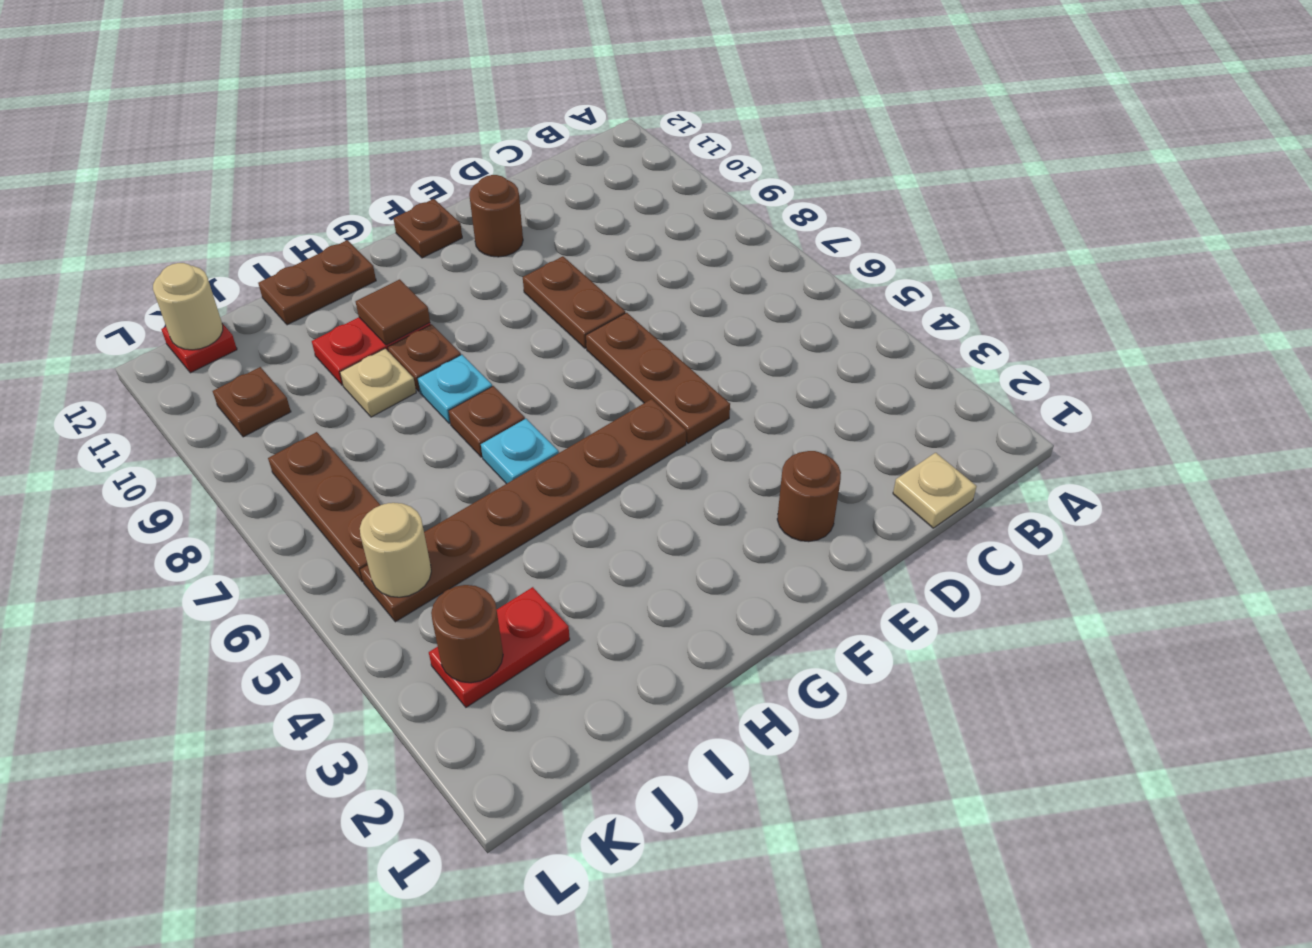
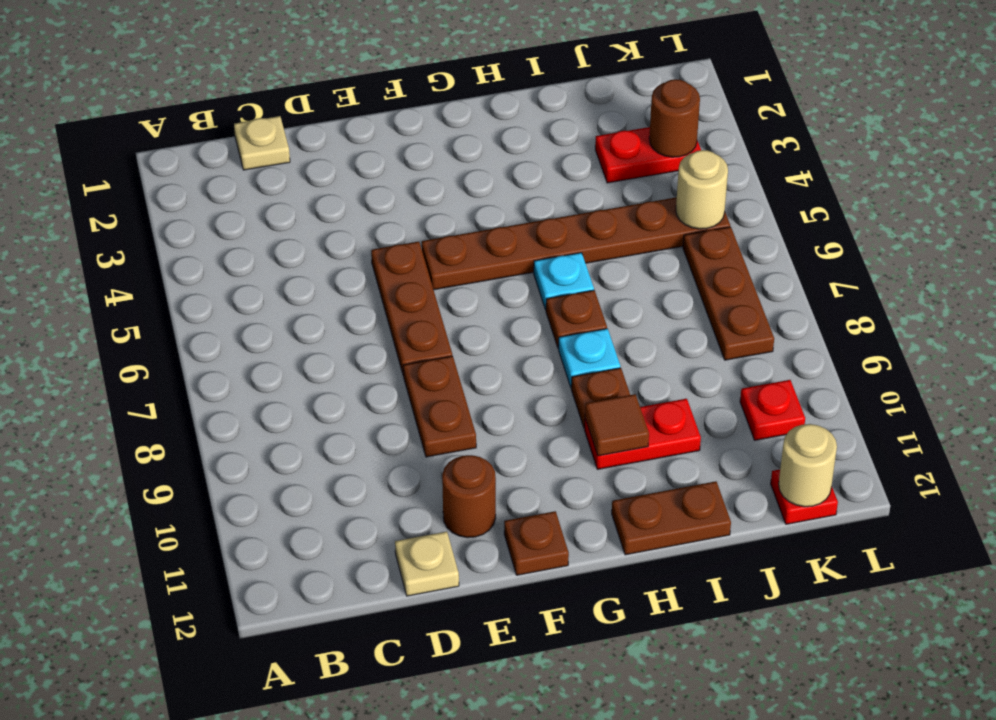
brown 1x1 round brick [777,451,841,542] -> none
tan 1x1 plate [340,349,416,417] -> tan 1x1 plate moved to [395,532,459,596]
brown 1x1 plate [213,367,291,437] -> red 1x1 plate [740,380,805,440]

